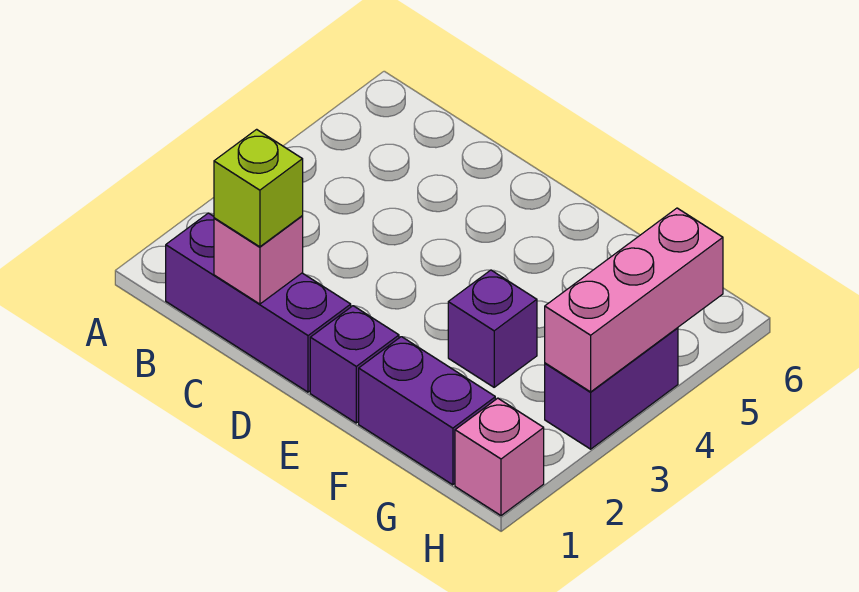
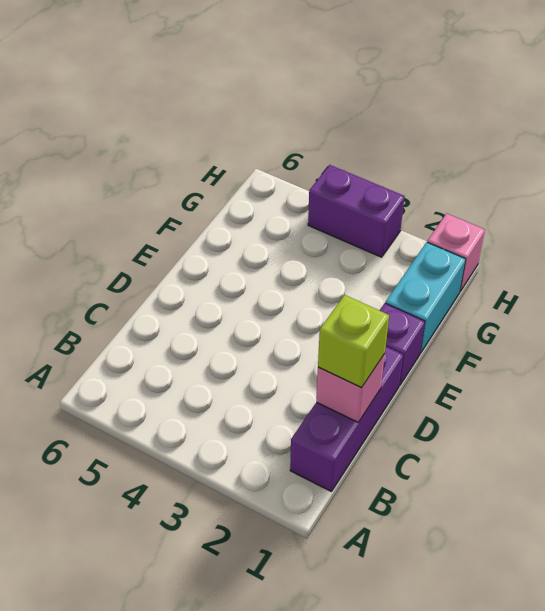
purple 1x2 brick [359,337,495,485] -> cyan 1x2 brick [386,242,466,353]
purple 1x1 brick [448,270,537,387] -> none
pink 1x3 brick [545,208,723,392] -> none

